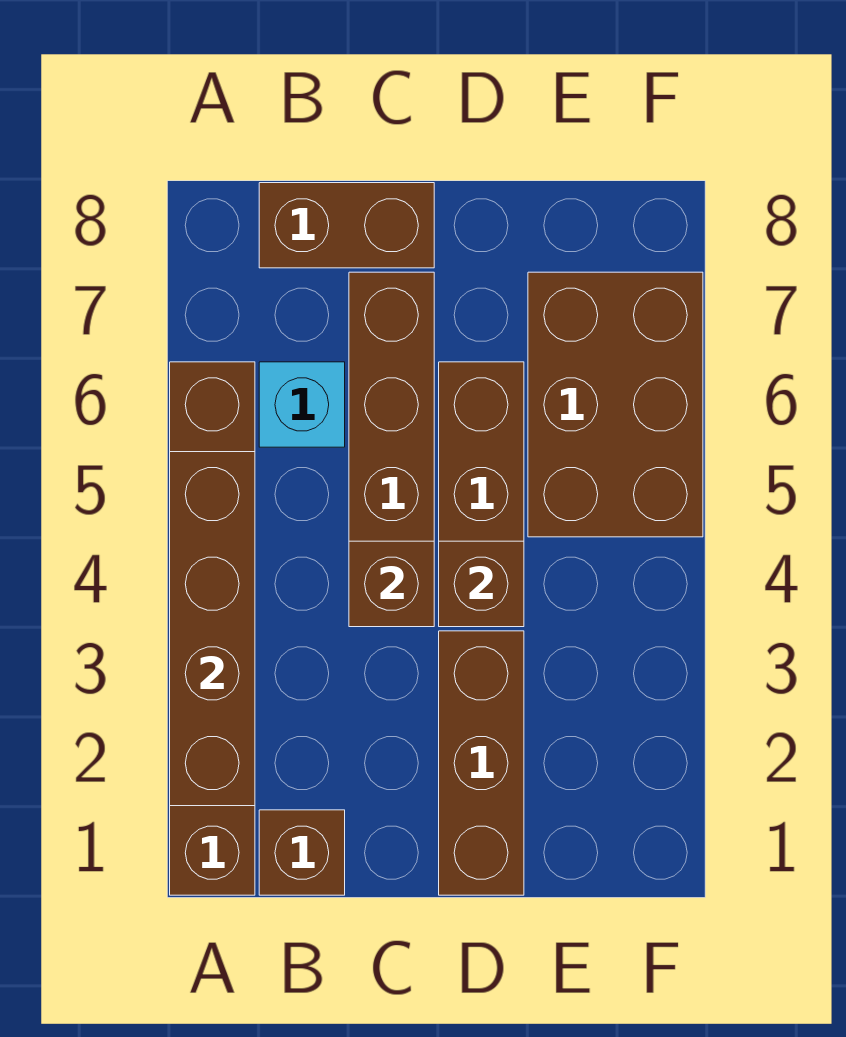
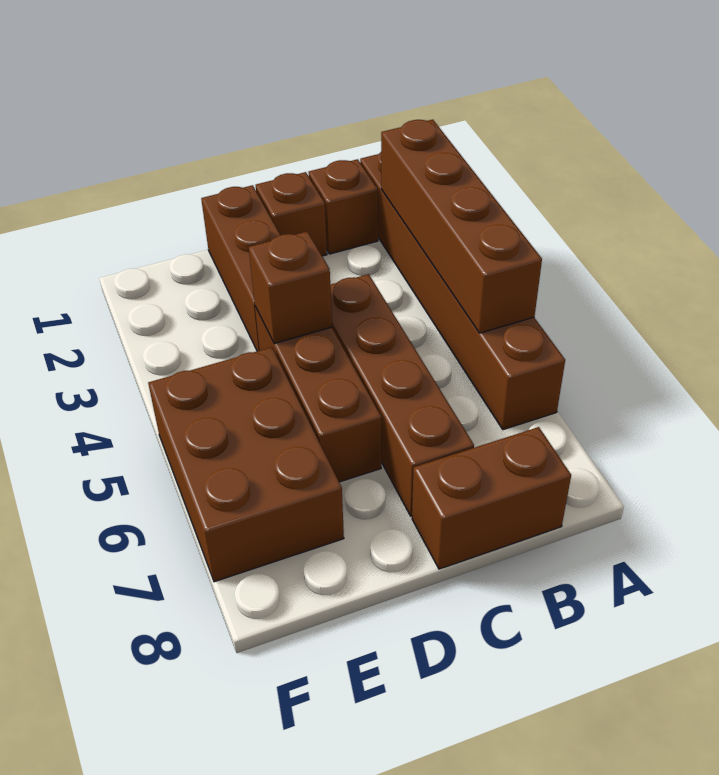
cyan 1x1 brick [259,362,345,447] -> none
brown 1x1 brick [349,541,434,627] -> brown 1x1 brick moved to [256,172,327,256]

